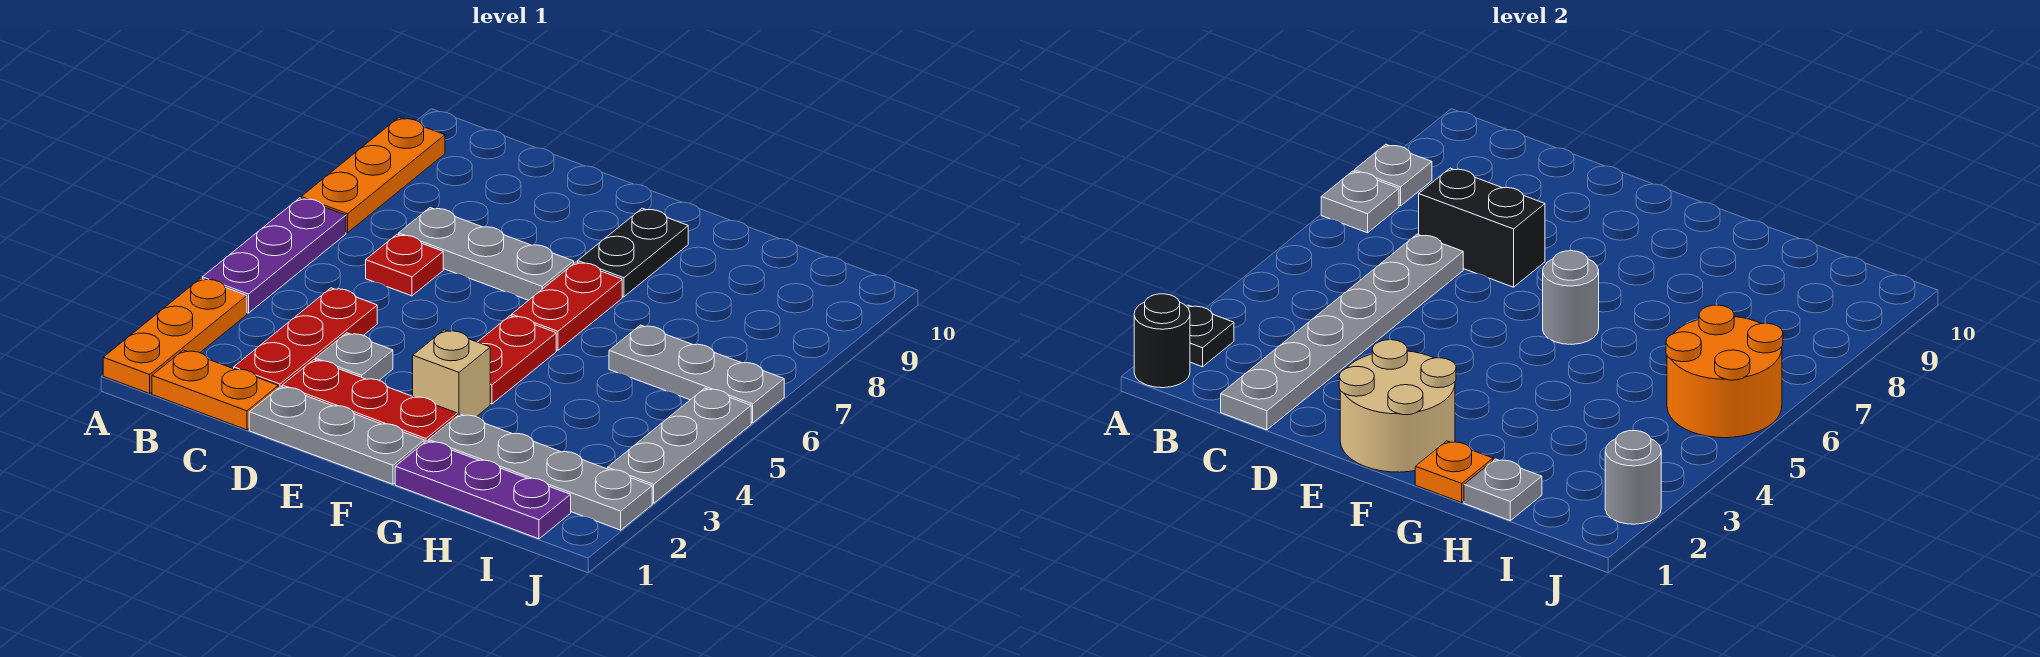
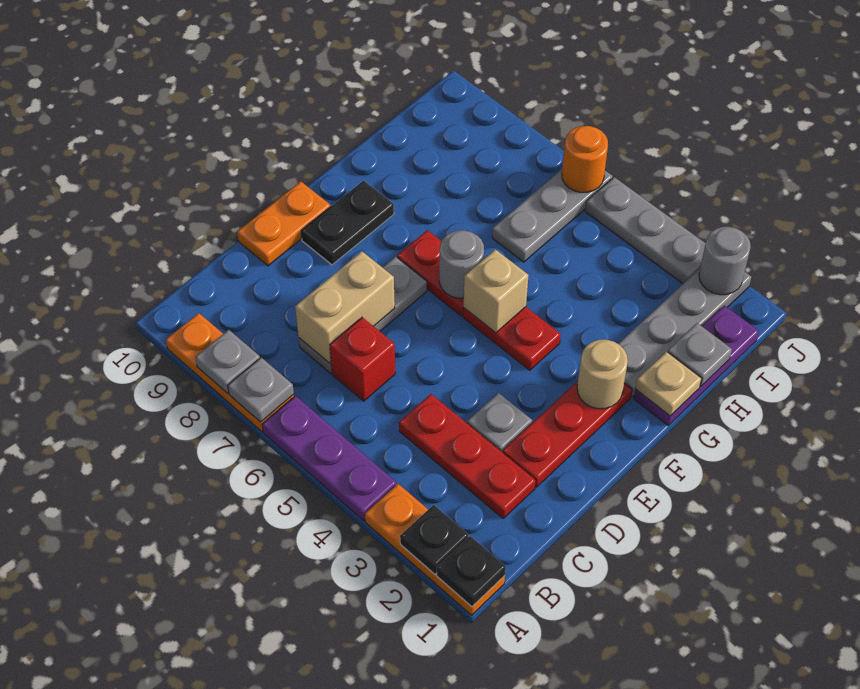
black 1x1 round brick [1134,294,1190,388] -> black 1x1 plate [437,536,506,607]
orange 1x2 plate [152,350,278,430] -> orange 1x2 plate moved to [237,181,330,266]
grey 1x6 plate [1221,234,1463,430] -> none
red 1x1 plate [366,234,443,296] -> red 1x1 brick [330,317,395,401]
black 1x2 brick [1419,168,1545,287] -> tan 1x2 brick [295,251,395,363]
grey 1x3 plate [249,387,424,484] -> none
tan 2x2 round brick [1339,340,1456,472] -> tan 1x1 round brick [577,340,628,409]
tan 1x1 brick [413,330,490,417] -> tan 1x1 brick moved to [464,249,529,333]
black 1x2 plate [578,208,688,297] -> black 1x2 plate turned to [301,181,394,265]
orange 1x1 plate [1415,441,1493,502] -> tan 1x1 plate [635,352,702,416]
orange 2x2 round brick [1666,305,1783,438] -> orange 1x1 round brick [562,126,608,192]

